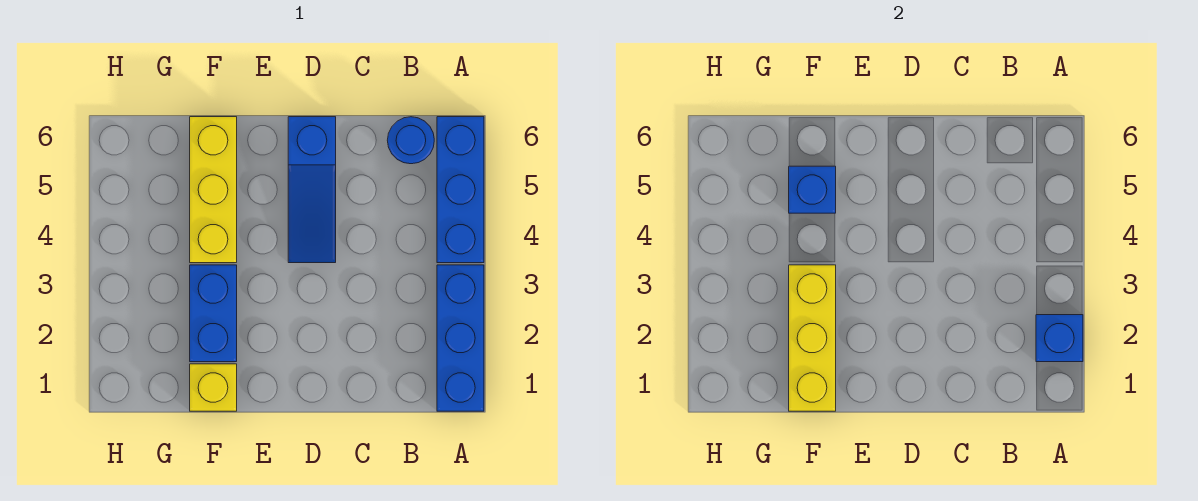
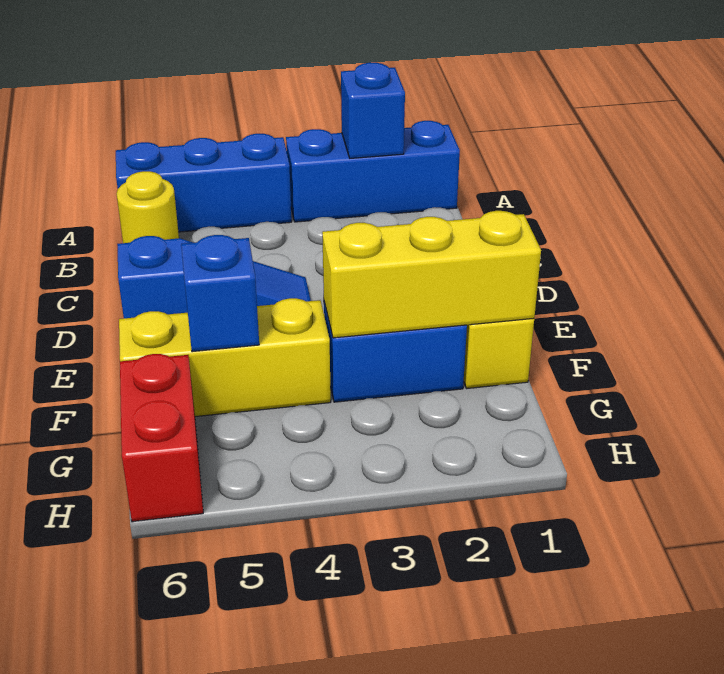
blue 1x1 round brick [387,117,434,164] -> yellow 1x1 round brick [117,171,179,243]
none -> red 1x2 brick [120,354,203,522]

